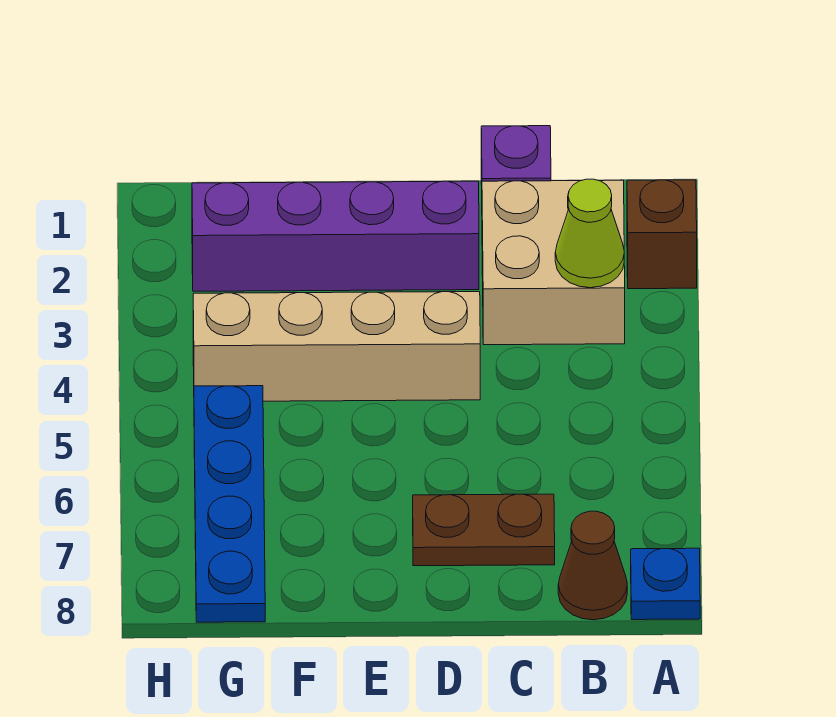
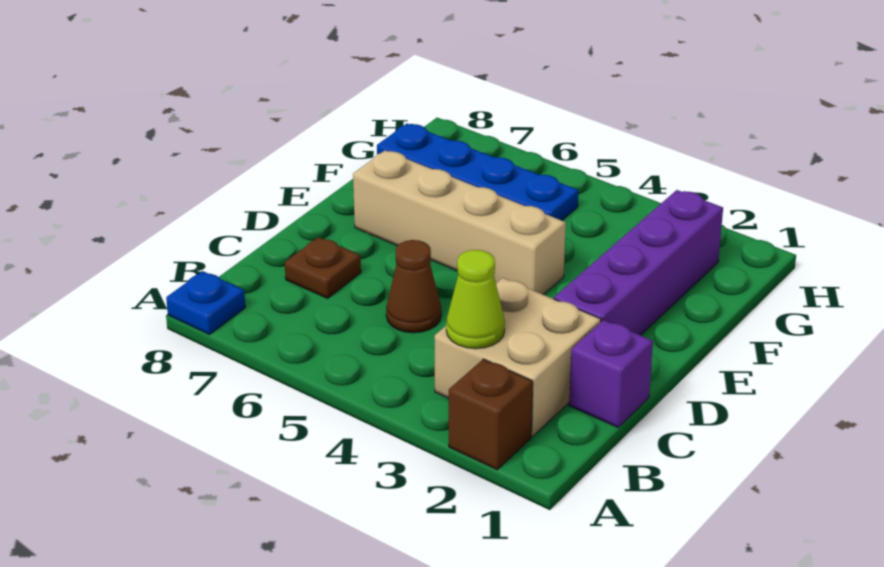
brown 1x1 cone [558,511,627,620] -> brown 1x1 cone moved to [386,240,441,333]
brown 1x2 plate [413,494,555,566] -> brown 1x1 plate [285,237,361,298]
tan 1x4 brick [193,292,480,401] -> tan 1x4 brick turned to [353,151,566,295]

